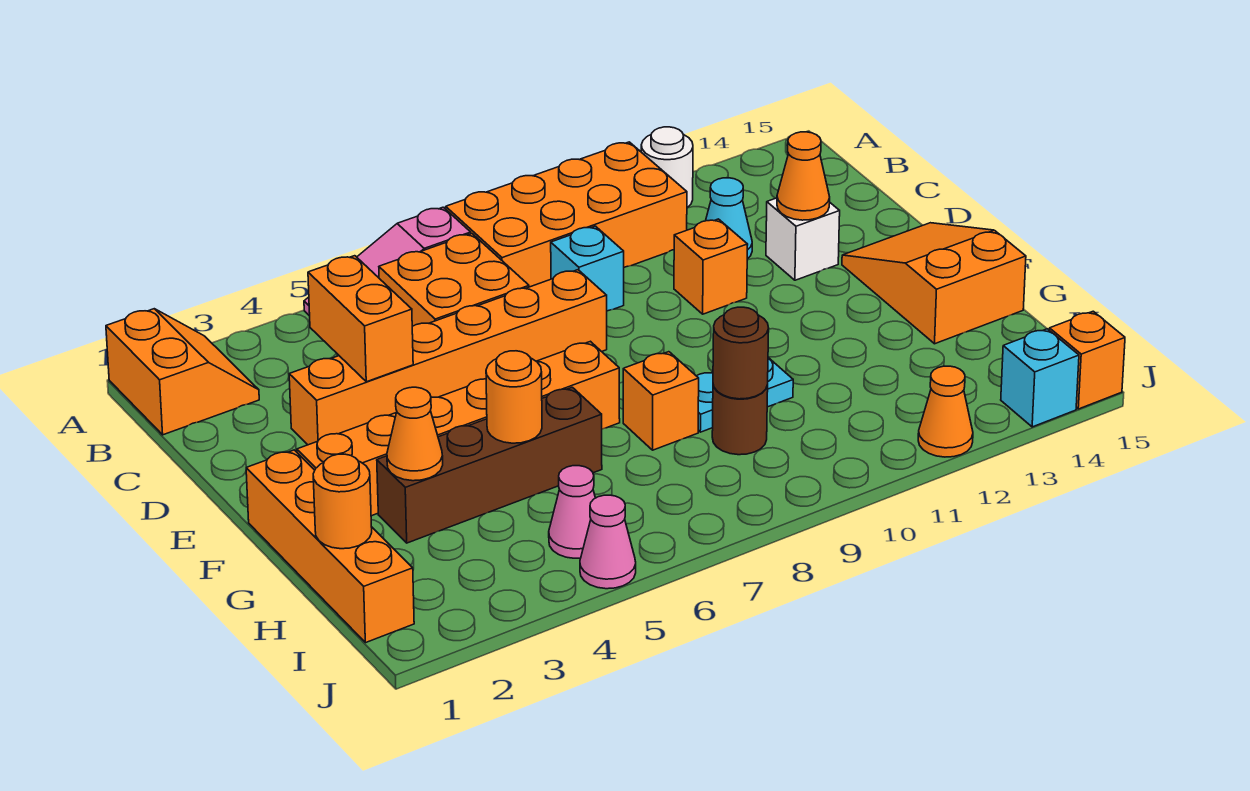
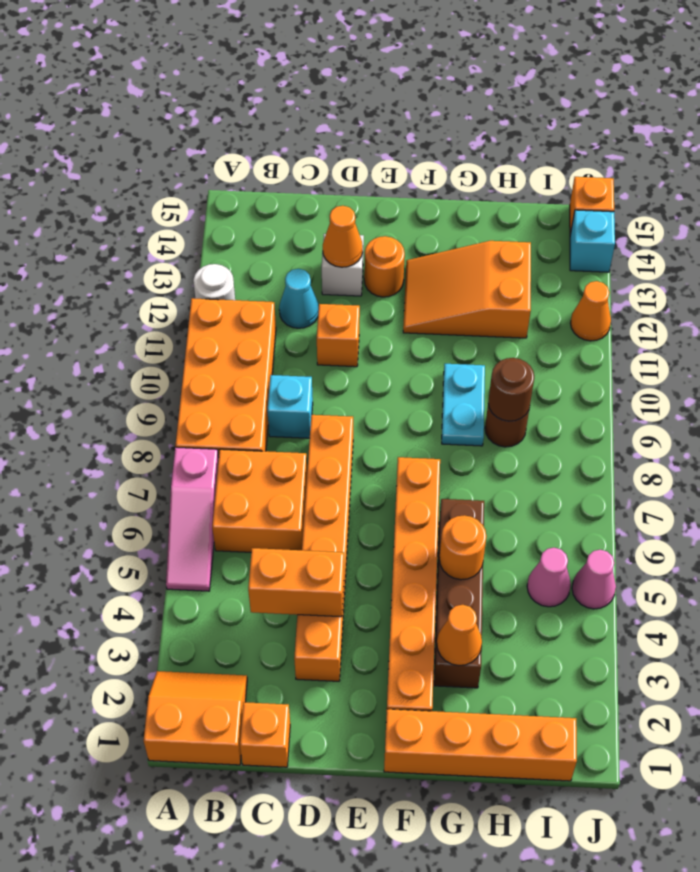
orange 2x3 slope [842,223,1026,344] -> orange 2x3 slope moved to [403,241,531,338]
orange 1x1 brick [623,352,699,450] -> orange 1x1 brick moved to [240,702,290,767]
orange 1x1 round brick [313,454,372,549] -> orange 1x1 round brick moved to [364,236,405,297]

